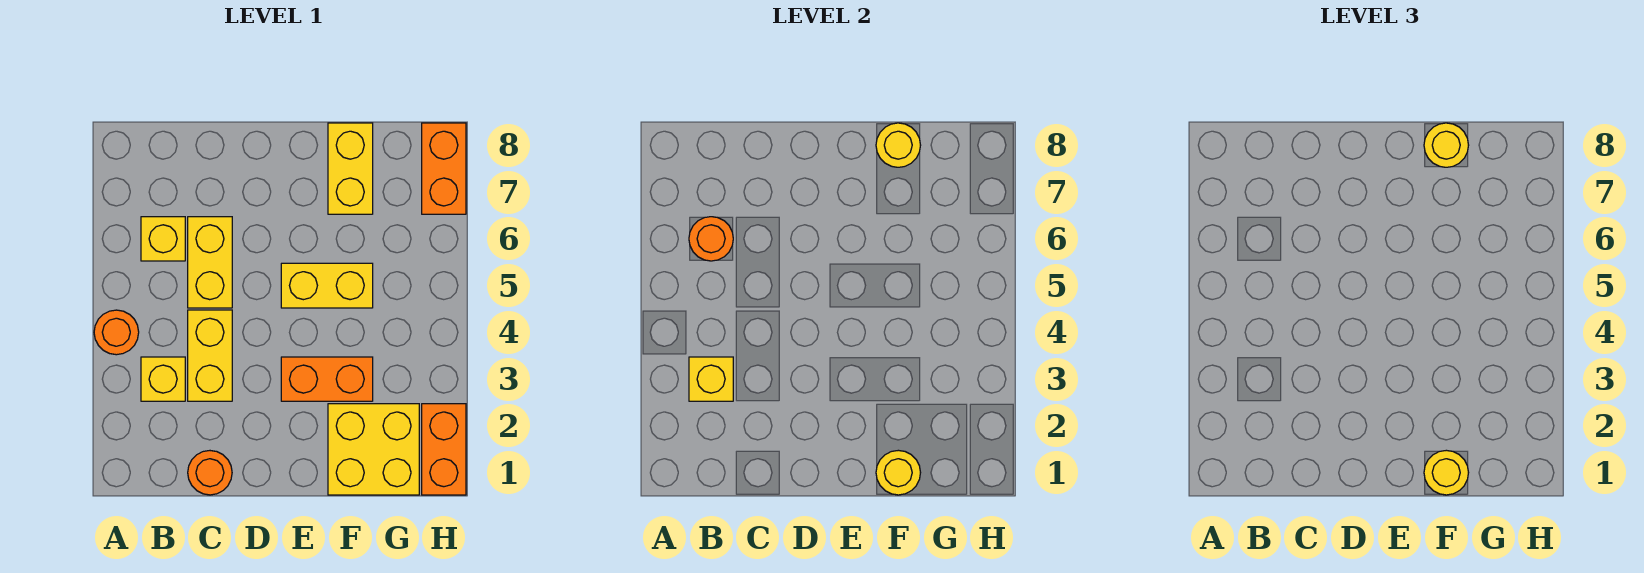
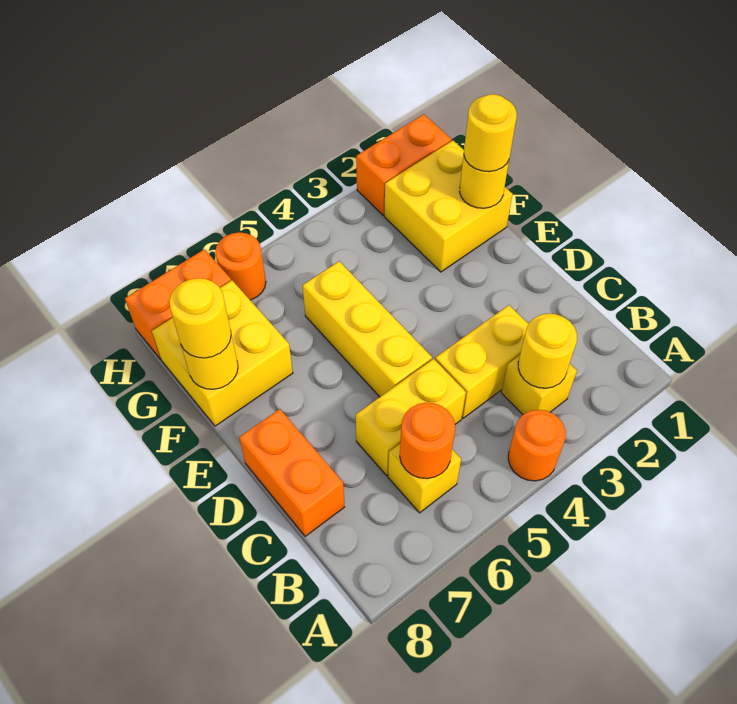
yellow 1x1 brick [689,357,733,401] -> yellow 1x1 round brick [518,314,577,388]
orange 1x1 round brick [188,451,232,495] -> orange 1x1 round brick moved to [215,232,266,300]
orange 1x2 brick [281,357,373,401] -> orange 1x2 brick moved to [239,409,344,536]
yellow 1x2 brick [281,263,373,308] -> yellow 1x3 brick [303,261,432,397]
yellow 1x2 brick [328,123,373,214] -> yellow 2x2 brick [152,280,293,426]

